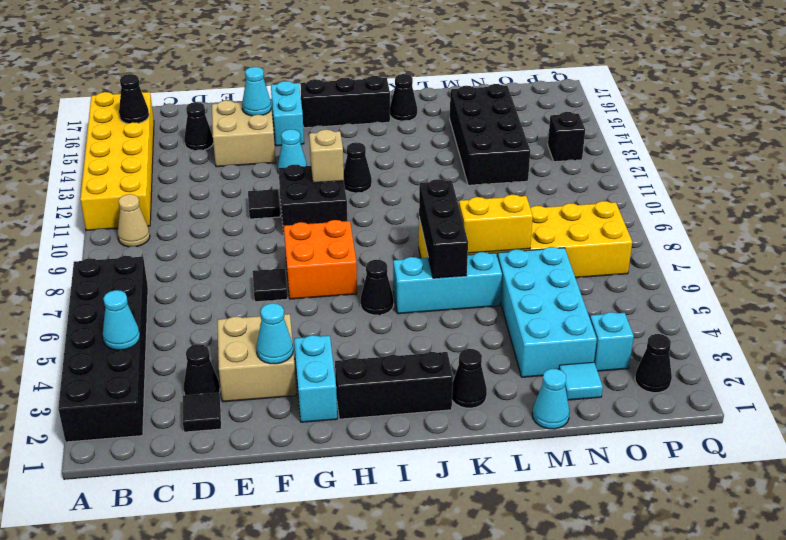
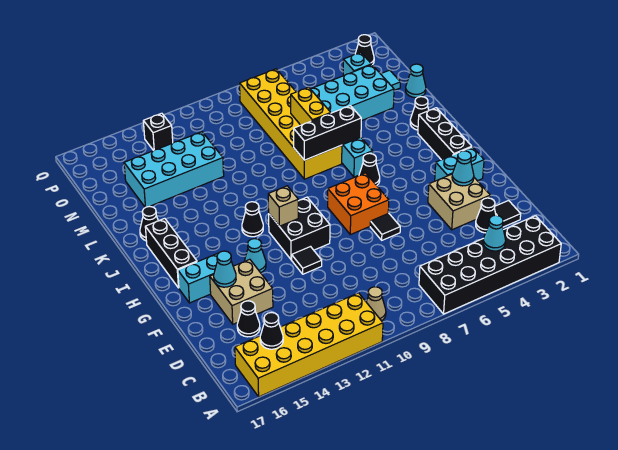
black 2x4 brick [450,84,530,185] -> cyan 2x4 brick [124,132,224,207]

